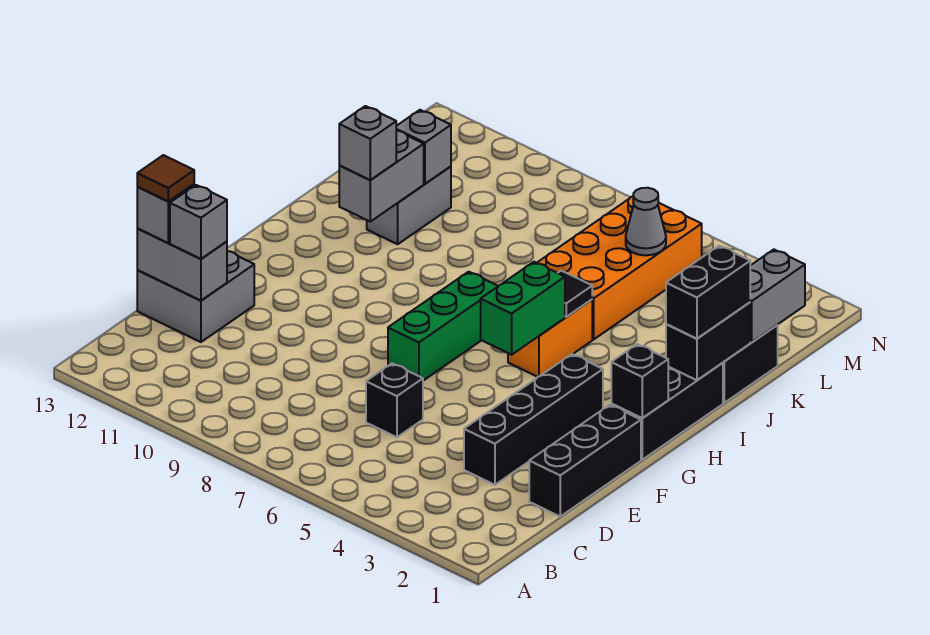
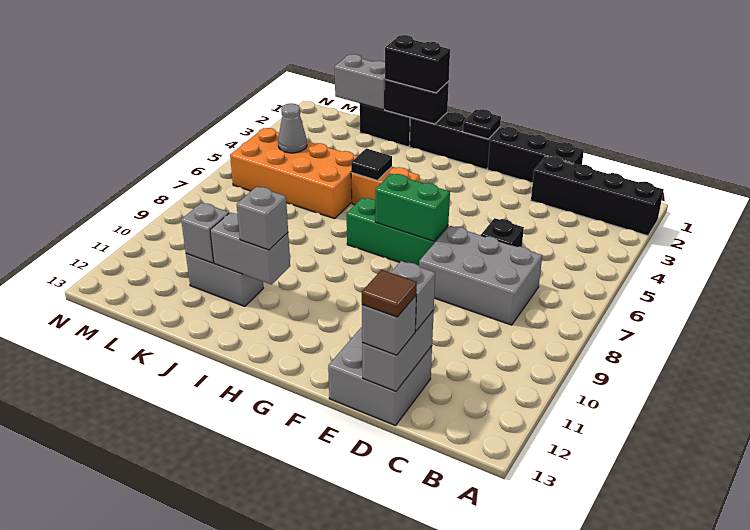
none -> grey 2x3 brick [419,226,542,325]
black 1x4 brick [464,354,603,485] -> black 1x4 brick moved to [531,156,664,236]
black 1x1 brick [611,344,668,418] -> black 1x1 plate [463,109,501,139]
green 1x2 brick [481,262,565,355] -> green 1x2 brick moved to [375,174,450,241]

